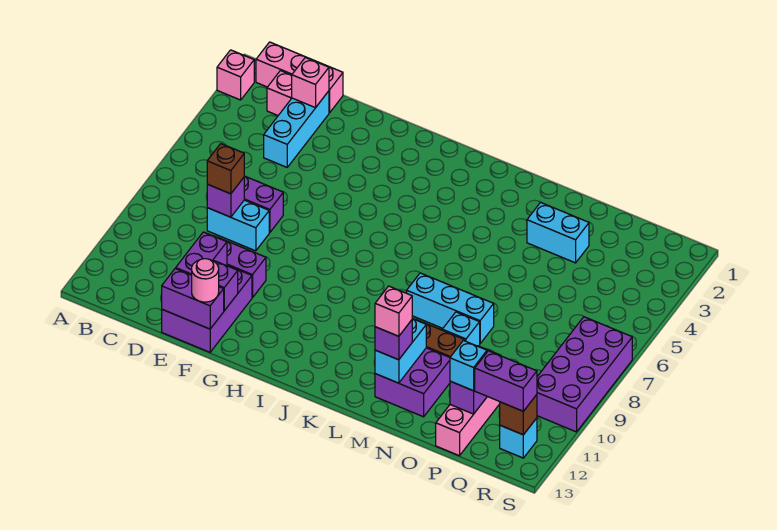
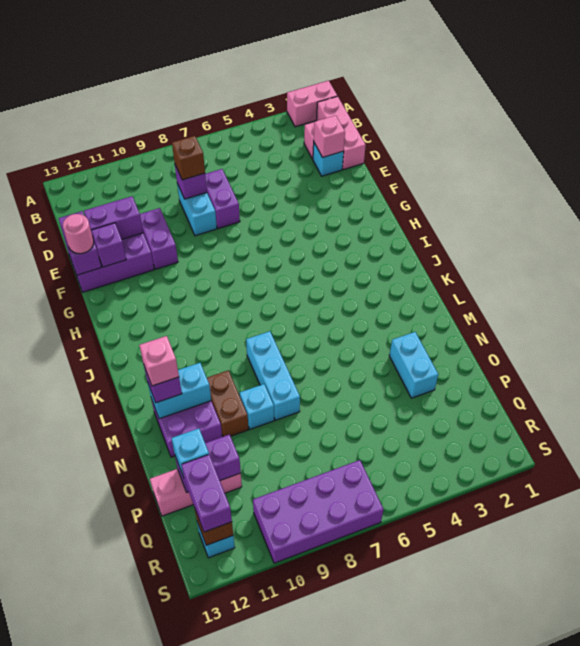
pink 1x1 brick [217,50,254,100] -> pink 1x2 brick [287,81,337,127]
cyan 1x3 brick [264,91,329,167] -> cyan 1x1 brick [313,143,344,176]

